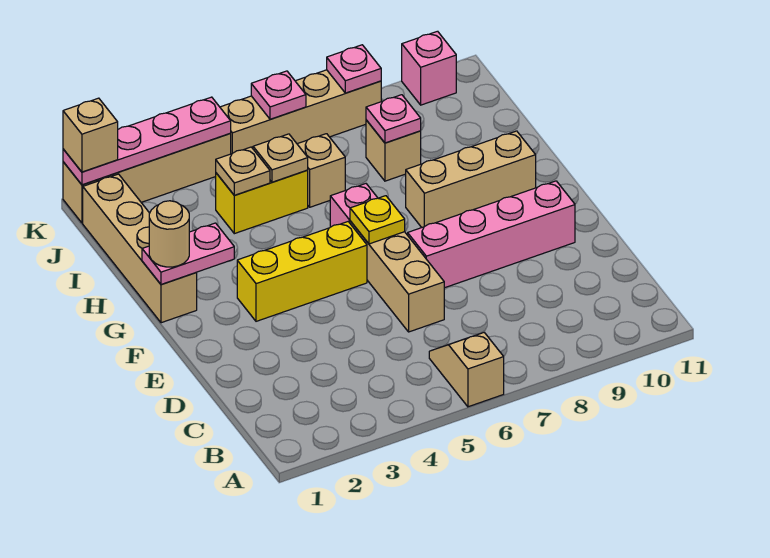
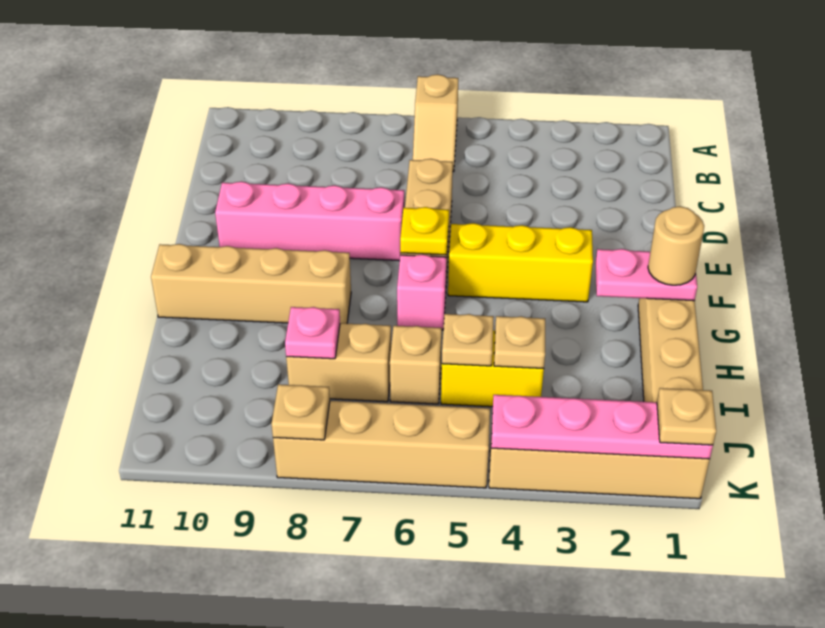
tan 1x3 brick [406,131,536,227] -> tan 1x4 brick [151,244,351,324]
tan 1x1 brick [366,120,421,181] -> tan 1x2 brick [286,323,391,402]
tan 1x1 brick [63,98,118,172] -> tan 1x1 plate [657,388,716,445]
pink 1x1 plate [251,71,306,119] -> none
pink 1x1 plate [327,45,381,93] -> tan 1x1 plate [272,384,330,440]
pink 1x1 brick [402,31,456,105] -> none

